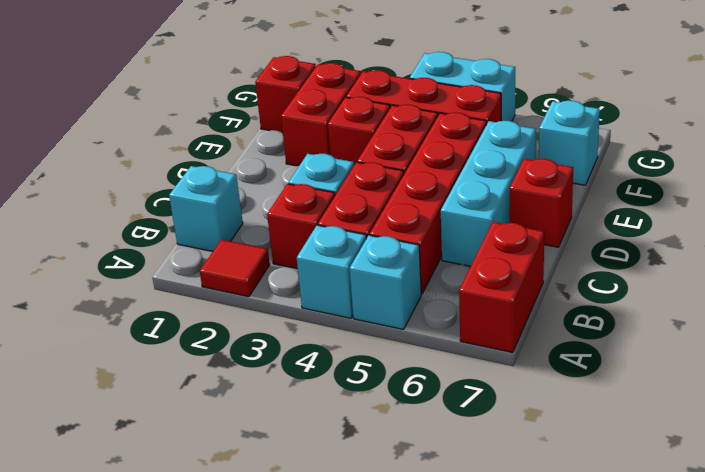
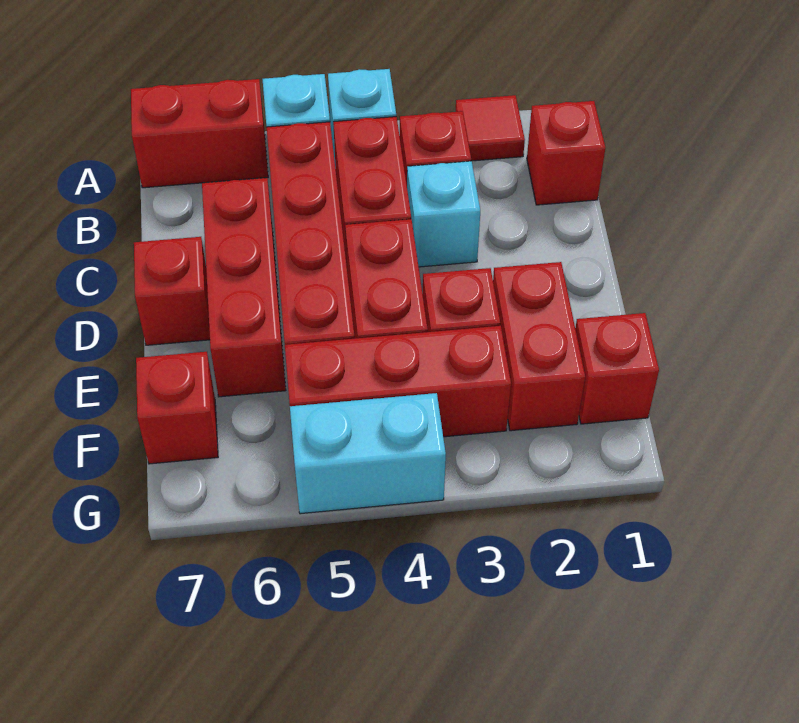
red 1x2 brick [459,222,544,353] -> red 1x2 brick turned to [131,79,268,188]
cyan 1x1 brick [169,166,243,251] -> red 1x1 brick [527,101,605,205]
cyan 1x3 brick [441,121,536,266] -> red 1x3 brick [202,178,286,397]
cyan 1x1 brick [539,100,600,185] -> red 1x1 brick [136,352,218,464]

